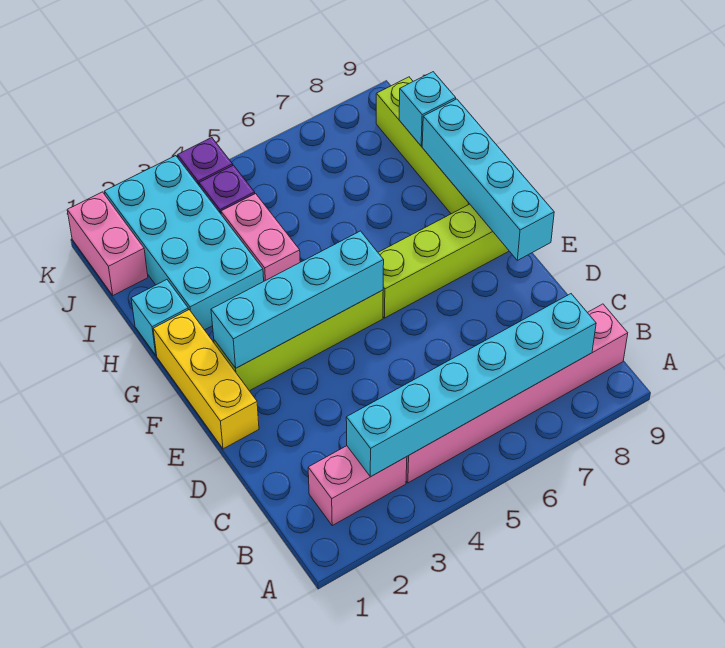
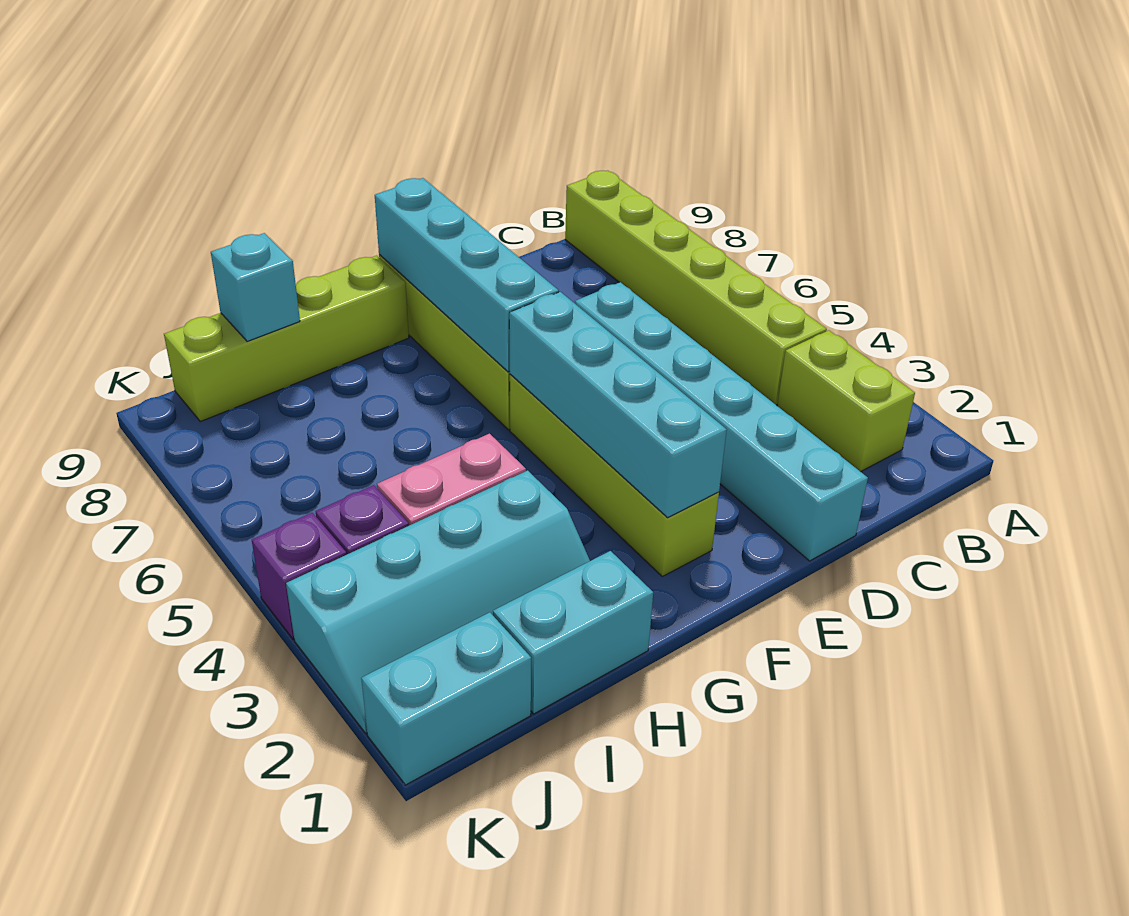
pink 1x2 brick [308,446,407,526] -> lime 1x2 brick [777,330,915,472]
cyan 1x6 brick [346,294,596,477] -> cyan 1x6 brick moved to [575,282,868,561]
pink 1x6 brick [406,304,628,483] -> lime 1x6 brick [565,170,827,405]
yellow 1x3 brick [153,310,259,449] -> none
cyan 1x4 brick [422,99,554,260] -> cyan 1x4 brick turned to [375,178,559,372]
cyan 1x1 brick [131,280,188,355] -> cyan 1x2 brick [493,551,653,714]
cyan 2x4 brick [105,156,264,330] -> cyan 2x4 slope [286,470,590,733]
pink 1x2 brick [67,192,148,295] -> cyan 1x2 brick [361,612,531,785]

